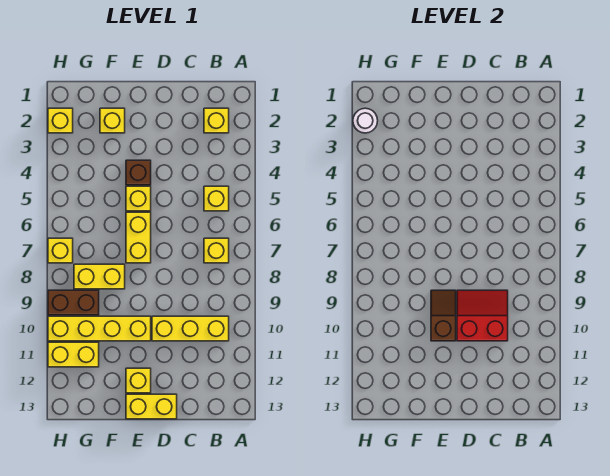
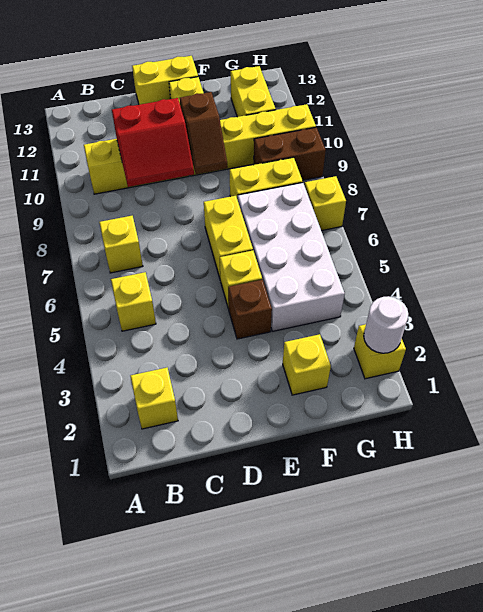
none -> white 2x4 brick [238,183,345,331]
yellow 1x2 brick [48,342,99,367] -> yellow 1x2 brick turned to [231,66,276,117]

